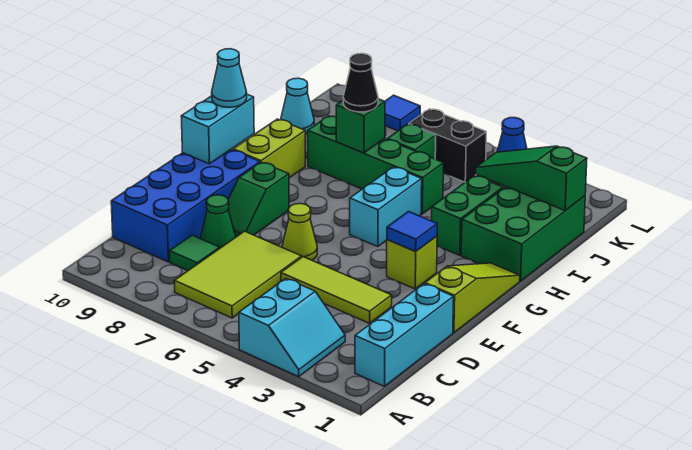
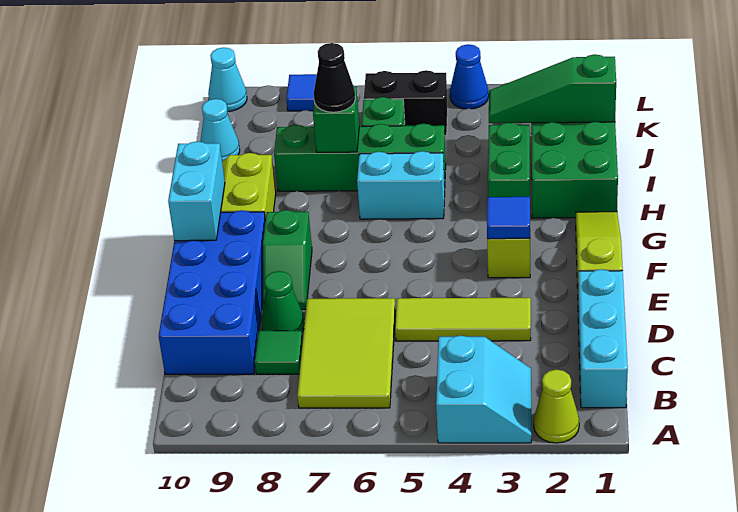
lime 1x1 cone [282,204,317,260] -> lime 1x1 cone moved to [534,370,579,443]
cyan 1x2 brick [350,167,422,247] -> cyan 1x2 brick turned to [357,151,445,219]
cyan 1x1 cone [212,49,247,107] -> cyan 1x1 cone moved to [208,48,247,111]

